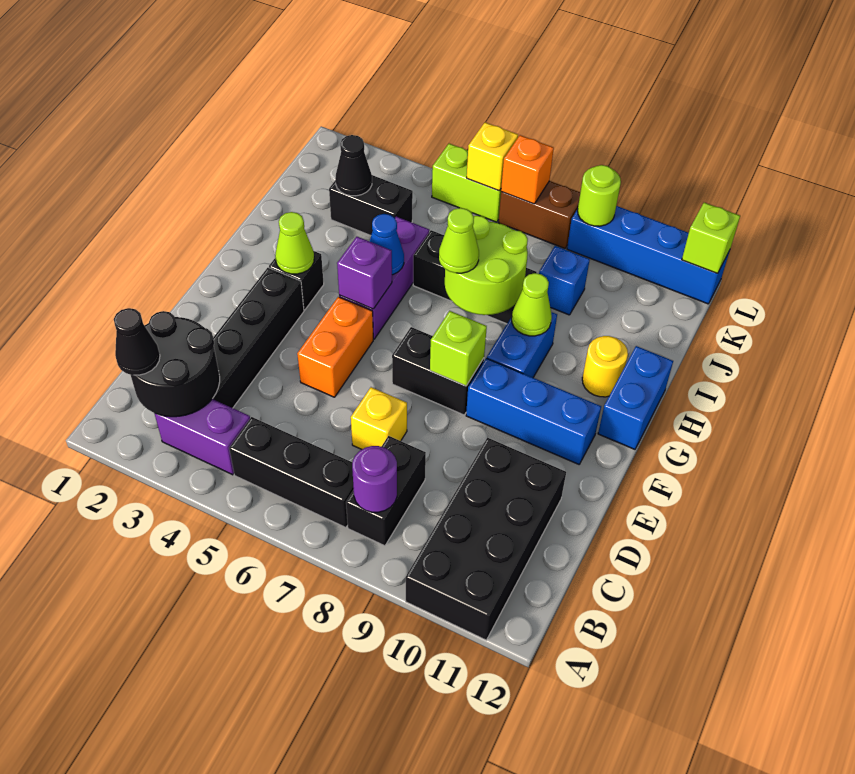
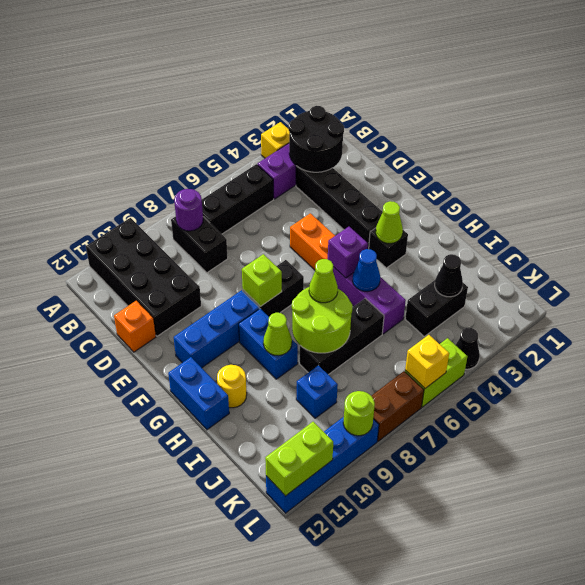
black 1x1 cone [114,308,160,375] -> black 1x1 cone moved to [456,328,480,369]
yellow 1x1 brick [351,387,407,449] -> yellow 1x1 brick moved to [261,122,289,158]
orange 1x1 brick [501,135,554,204] -> orange 1x1 brick moved to [114,301,156,352]
lime 1x1 brick [682,203,740,273] -> lime 1x2 brick [265,422,333,496]

